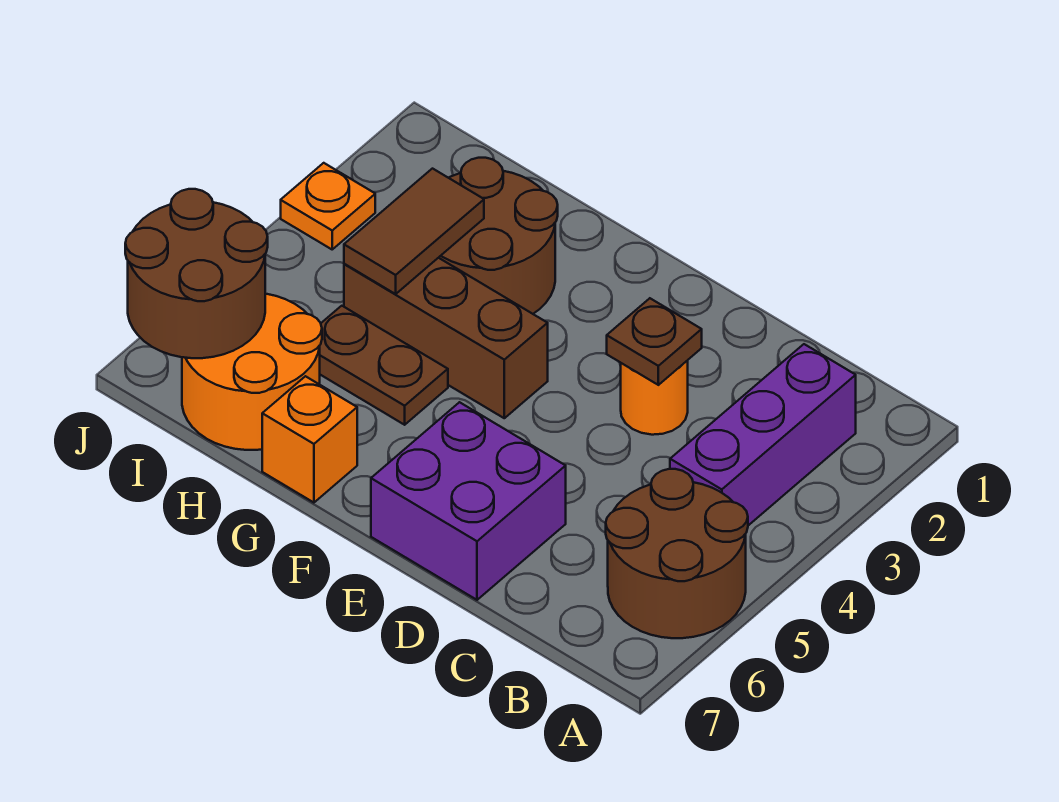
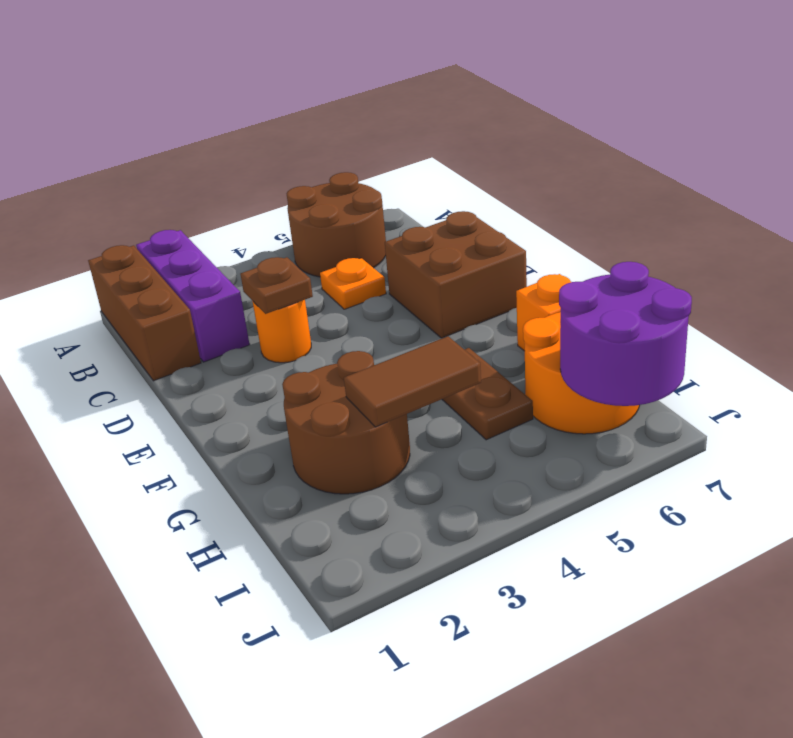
purple 1x3 brick [670,344,856,525] -> purple 1x3 brick turned to [136,230,250,362]
purple 2x2 brick [371,402,566,600] -> brown 2x2 brick [385,211,527,338]
brown 1x3 brick [344,258,548,418] -> brown 1x3 brick moved to [88,245,201,381]
brown 2x2 round brick [125,189,268,358] -> purple 2x2 round brick [559,262,692,406]
orange 1x1 plate [281,163,375,249] -> orange 1x1 plate moved to [320,258,386,309]

